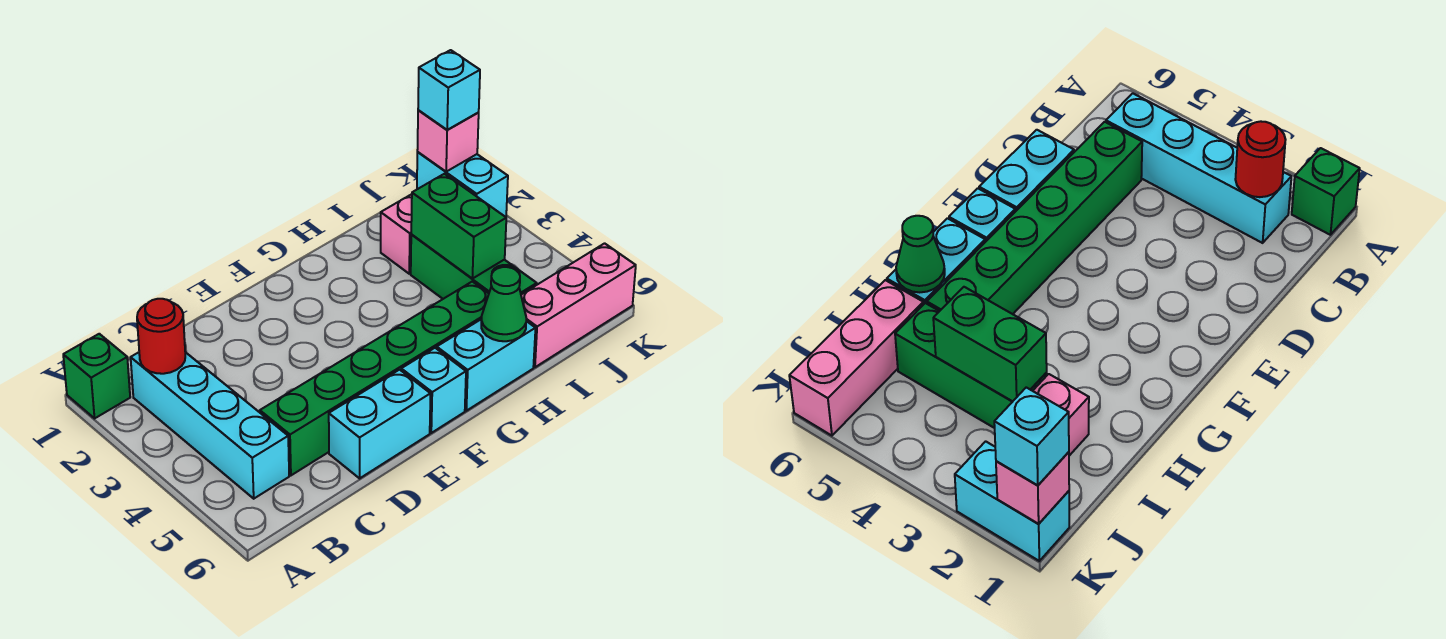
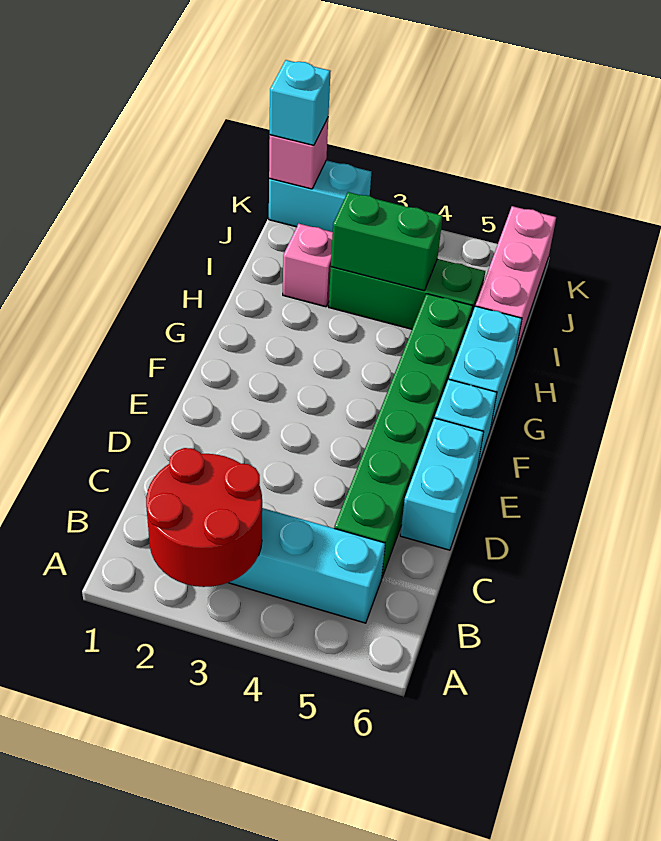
green 1x1 brick [63,334,130,418] -> none
red 1x1 round brick [137,299,185,374] -> red 2x2 round brick [146,448,262,587]
green 1x1 cone [481,267,526,341] -> none

